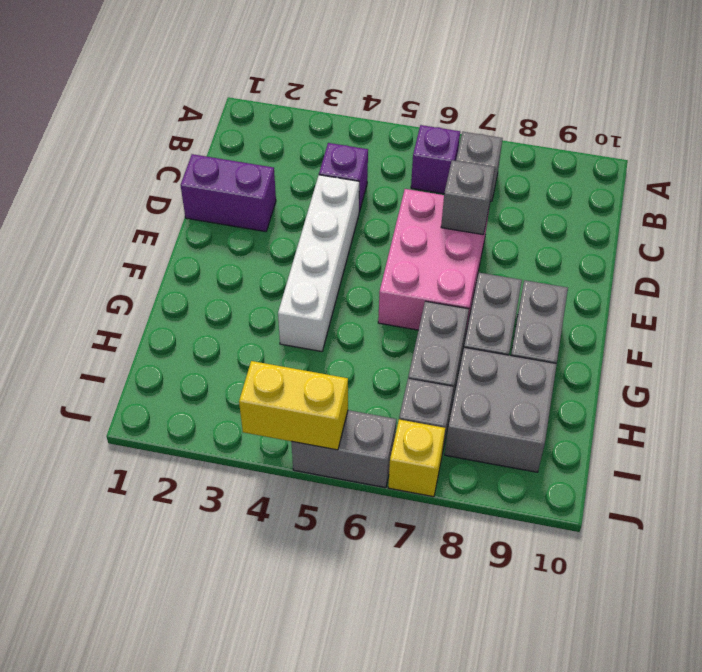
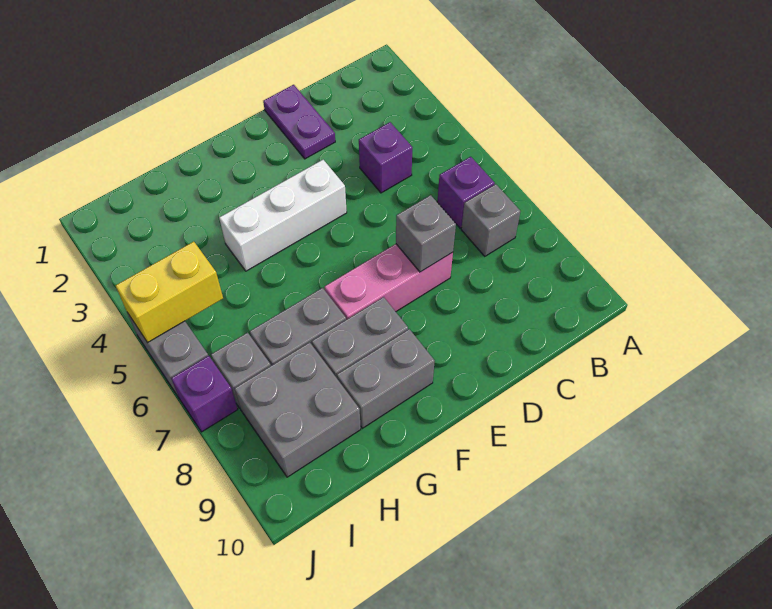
purple 1x2 brick [181,154,276,232] -> purple 1x2 plate [263,85,335,159]
white 1x4 brick [278,175,359,352] -> white 1x3 brick [219,160,347,271]
pink 2x3 brick [378,189,489,336] -> pink 1x3 brick [324,244,453,320]
yellow 1x2 brick [239,361,348,450] -> yellow 1x2 brick turned to [115,242,223,343]
yellow 1x1 brick [388,420,445,497] -> purple 1x1 brick [171,356,238,432]

